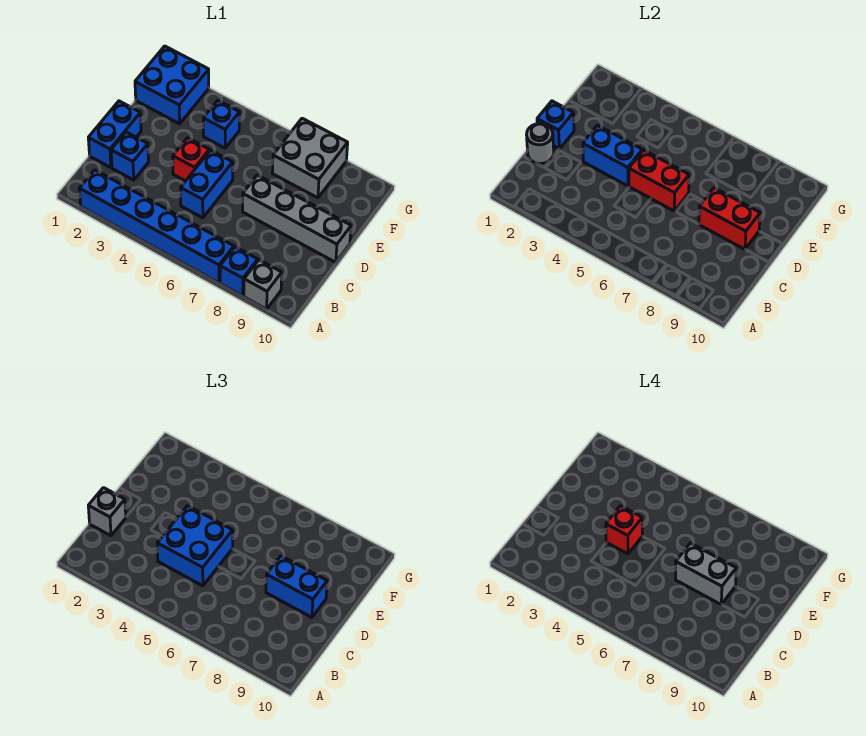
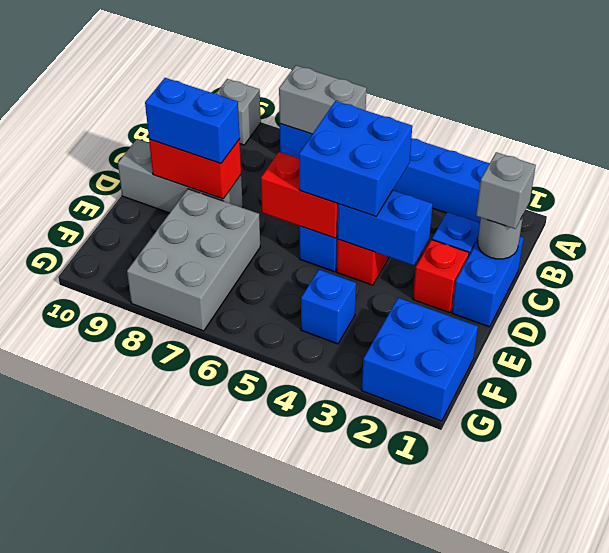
blue 1x1 brick [220,247,258,296] -> none
blue 1x1 brick [537,101,574,149] -> none
red 1x1 brick [606,506,642,554] -> red 1x1 brick moved to [413,240,469,313]
grey 1x4 brick [243,175,351,262] -> grey 1x3 brick [118,139,243,213]
grey 1x2 brick [676,543,736,604] -> grey 1x2 brick moved to [279,65,366,134]
grey 2x2 brick [272,118,348,198] -> grey 2x3 brick [127,189,260,331]

